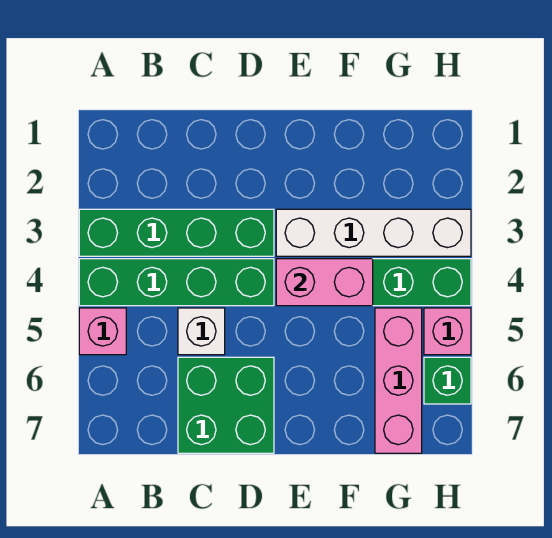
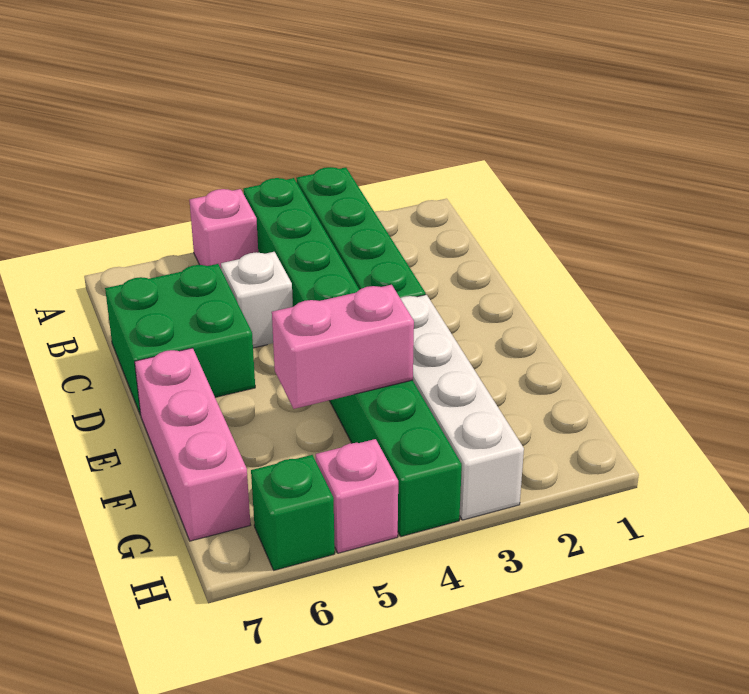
pink 1x2 brick [276,259,373,306] -> pink 1x2 brick turned to [272,285,414,409]
pink 1x3 brick [375,308,422,453] -> pink 1x3 brick turned to [135,348,250,541]

